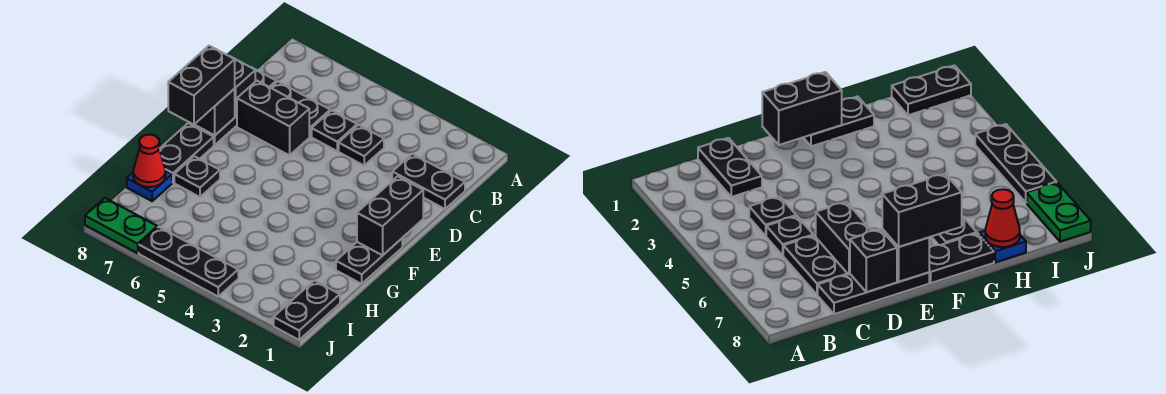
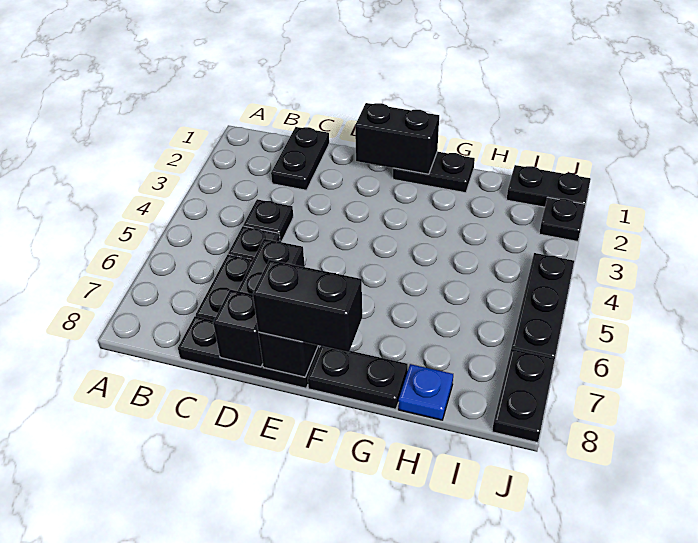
black 1x1 plate [174,156,220,197] -> black 1x1 plate moved to [539,197,586,241]
red 1x1 cone [133,135,166,187] -> none
green 1x2 plate [85,198,157,253] -> black 1x2 plate [492,349,555,443]

